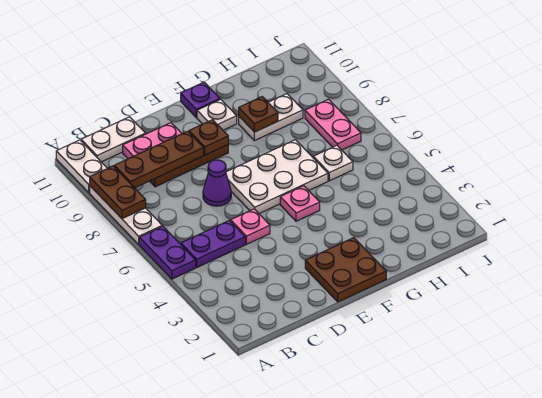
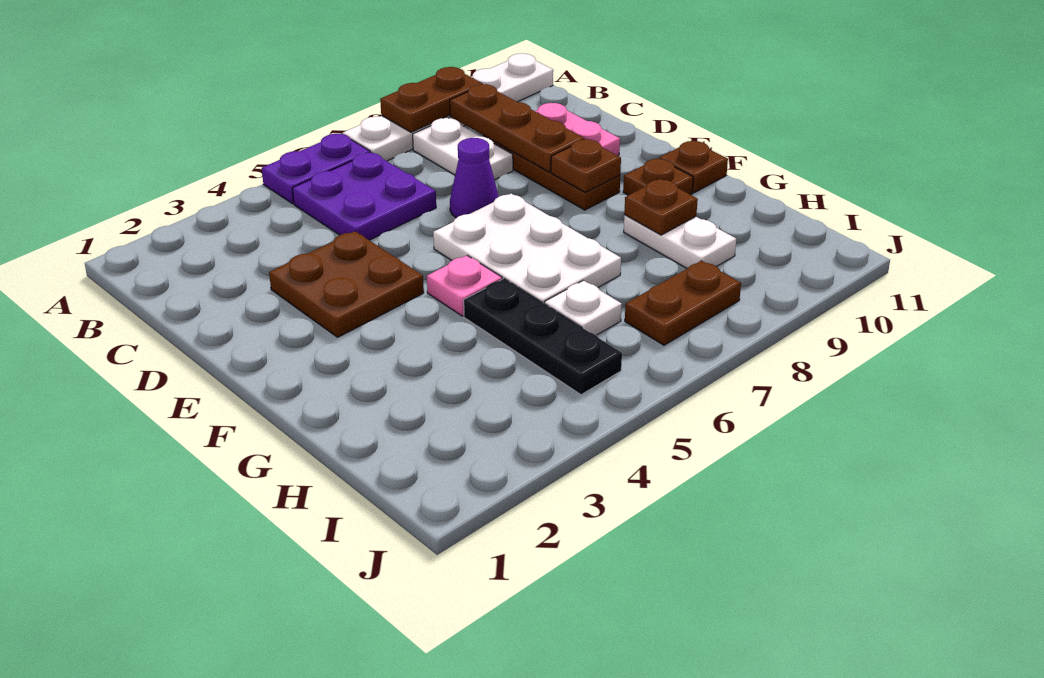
purple 1x2 plate [181,220,245,267] -> purple 2x2 plate [292,152,436,240]
white 1x2 plate [81,117,145,162] -> white 1x2 plate moved to [413,118,513,180]
pink 1x1 plate [231,209,270,244] -> none
brown 2x2 plate [305,238,386,302] -> brown 2x2 plate moved to [269,231,424,337]
white 1x1 plate [197,99,237,130] -> brown 1x1 plate [623,158,693,195]
purple 1x1 plate [181,82,220,118] -> brown 1x1 plate [659,141,728,193]
none -> black 1x3 plate [464,279,622,395]
pink 1x2 plate [305,99,361,150] -> brown 1x2 plate [625,261,741,345]

